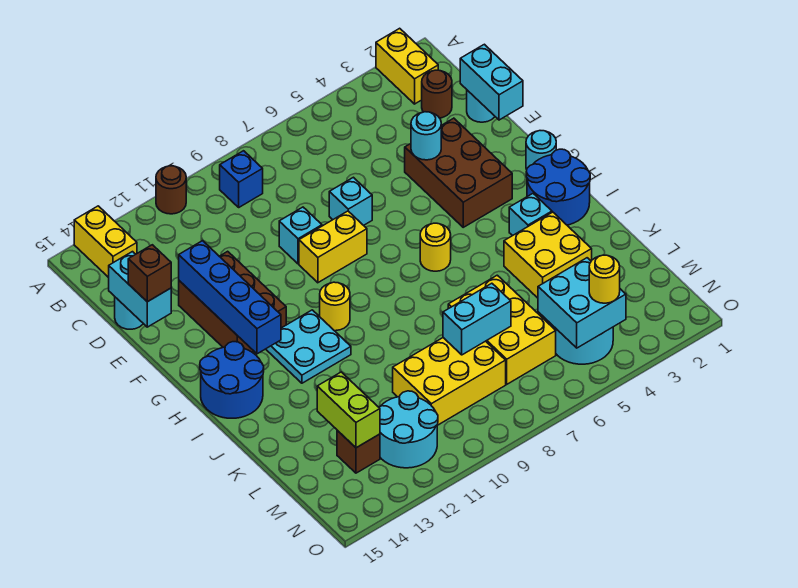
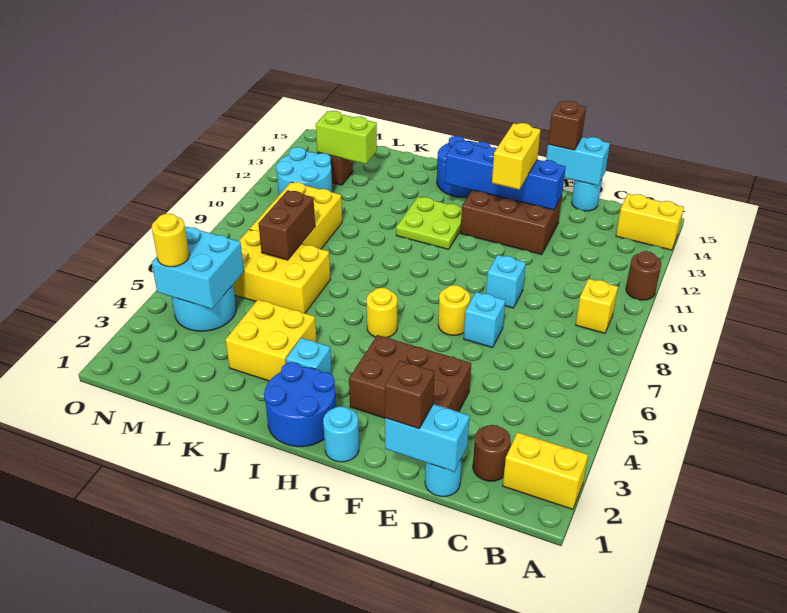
blue 1x1 brick [220,151,263,207] -> yellow 1x1 brick [576,279,618,333]
none -> brown 1x1 brick [385,361,435,429]
cyan 1x1 round brick [411,112,441,160] -> none
yellow 1x2 brick [299,211,367,283] -> yellow 1x2 brick moved to [492,123,541,189]
yellow 1x1 round brick [320,282,350,331] -> yellow 1x1 round brick moved to [438,285,470,336]
cyan 2x2 plate [266,310,351,383] -> lime 2x2 plate [396,197,462,249]
cyan 1x2 brick [443,283,511,355] -> brown 1x2 brick [258,191,315,260]

